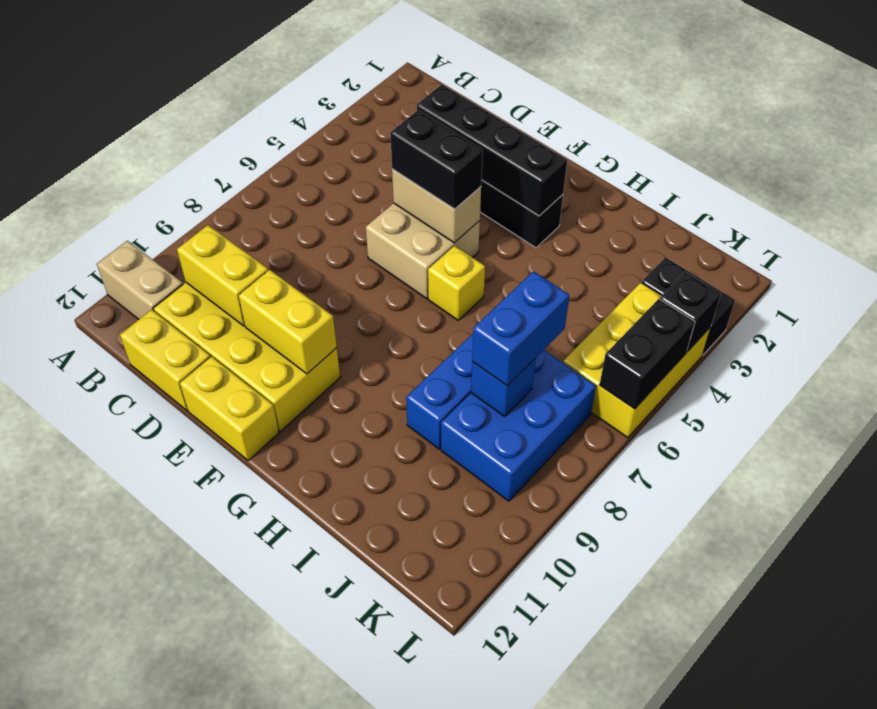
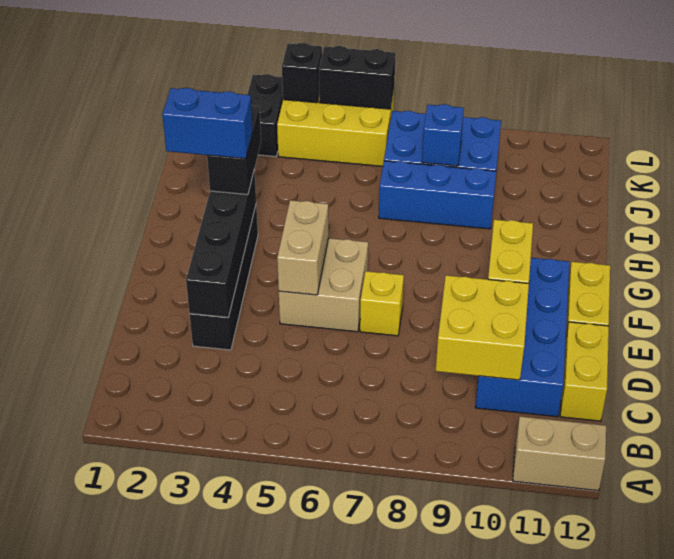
tan 1x2 brick [97,241,183,319] -> tan 1x2 brick turned to [513,416,606,491]
yellow 2x4 brick [153,282,340,431] -> blue 2x4 brick [475,258,569,417]
yellow 1x2 brick [177,225,268,326] -> yellow 2x2 brick [436,275,529,380]
black 1x2 brick [390,110,483,209] -> black 1x2 brick moved to [207,105,261,195]
yellow 1x1 brick [428,246,485,320] -> yellow 1x1 brick moved to [360,271,404,336]
blue 1x2 brick [472,271,569,386] -> blue 1x2 brick moved to [162,88,253,159]

